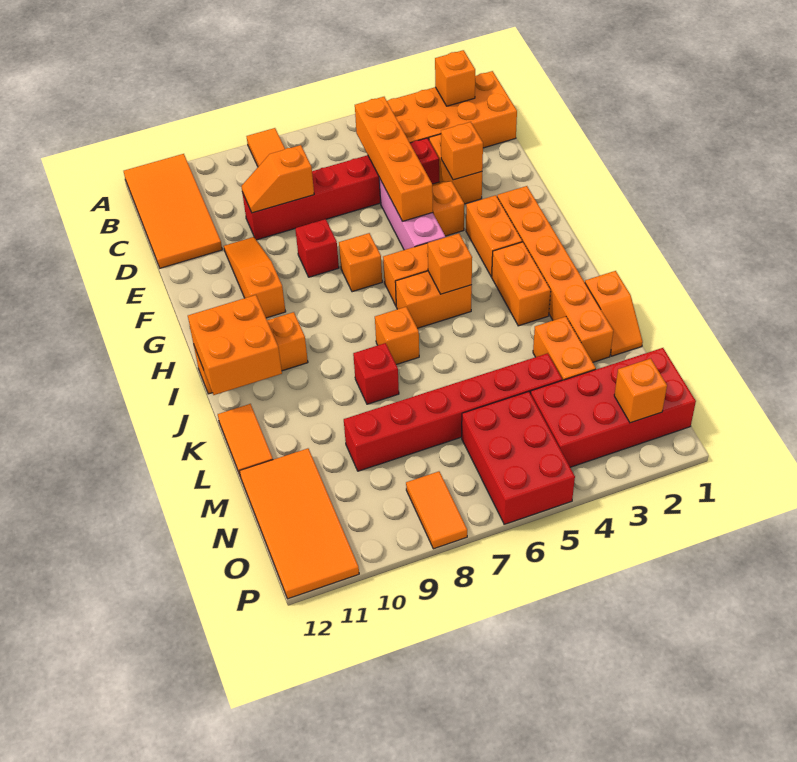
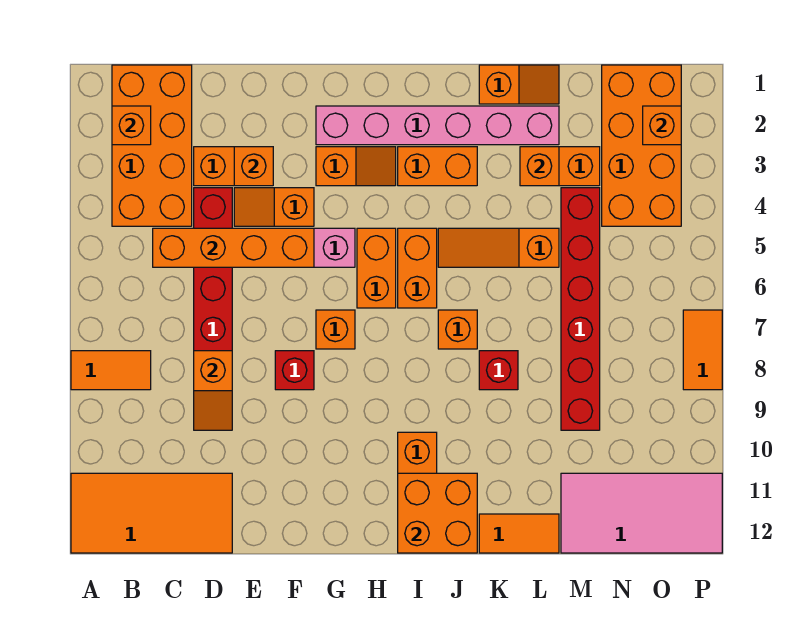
orange 1x3 slope [224,237,286,318] -> orange 1x3 slope moved to [438,228,559,267]
orange 1x6 brick [497,186,613,362] -> pink 1x6 brick [316,106,559,145]
orange 1x2 brick [466,195,522,277] -> orange 1x2 slope [316,147,396,186]
orange 1x1 brick [428,234,472,294] -> orange 1x1 brick moved to [520,147,559,186]
orange 2x4 tile [240,448,359,599] -> pink 2x4 tile [561,473,722,553]
red 2x4 brick [531,348,696,467] -> orange 2x4 brick [602,65,681,226]
red 2x3 brick [462,392,575,524] -> none
orange 1x2 tile [406,471,467,549] -> orange 1x2 tile turned to [683,310,722,390]

